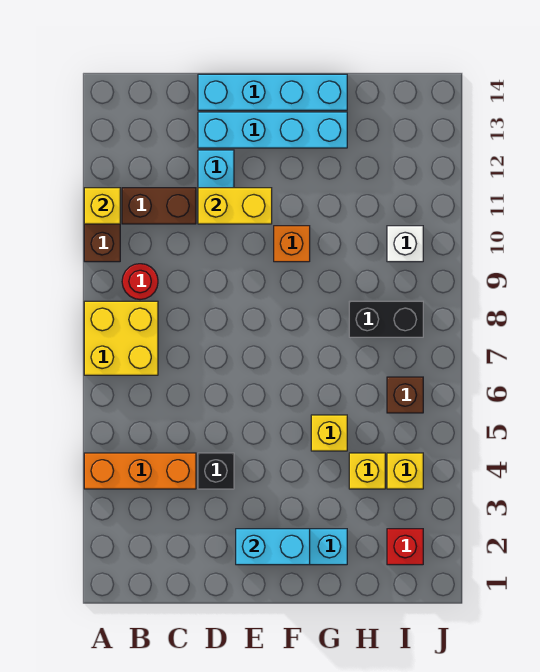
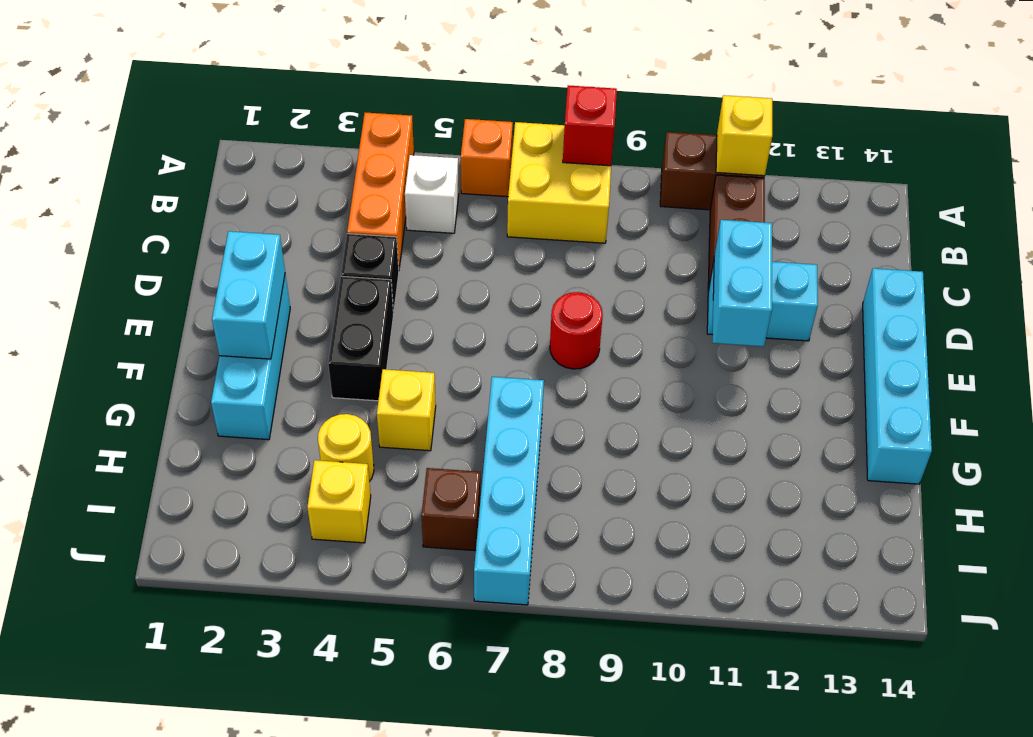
red 1x1 round brick [122,264,158,300] -> red 1x1 round brick moved to [550,292,603,369]
yellow 1x2 brick [198,188,272,224] -> cyan 1x2 brick [712,220,772,347]
cyan 1x4 brick [198,112,347,148] -> cyan 1x4 brick moved to [474,377,544,605]
orange 1x1 brick [274,226,310,262] -> orange 1x1 brick moved to [461,119,513,197]
yellow 1x1 brick [349,453,385,489] -> yellow 1x1 round brick [318,414,374,481]
black 1x2 brick [349,301,423,337] -> black 1x2 brick moved to [328,276,394,401]
red 1x1 brick [387,529,423,565] -> red 1x1 brick moved to [563,85,617,166]
white 1x1 brick [387,226,423,262] -> white 1x1 brick moved to [405,155,459,233]

